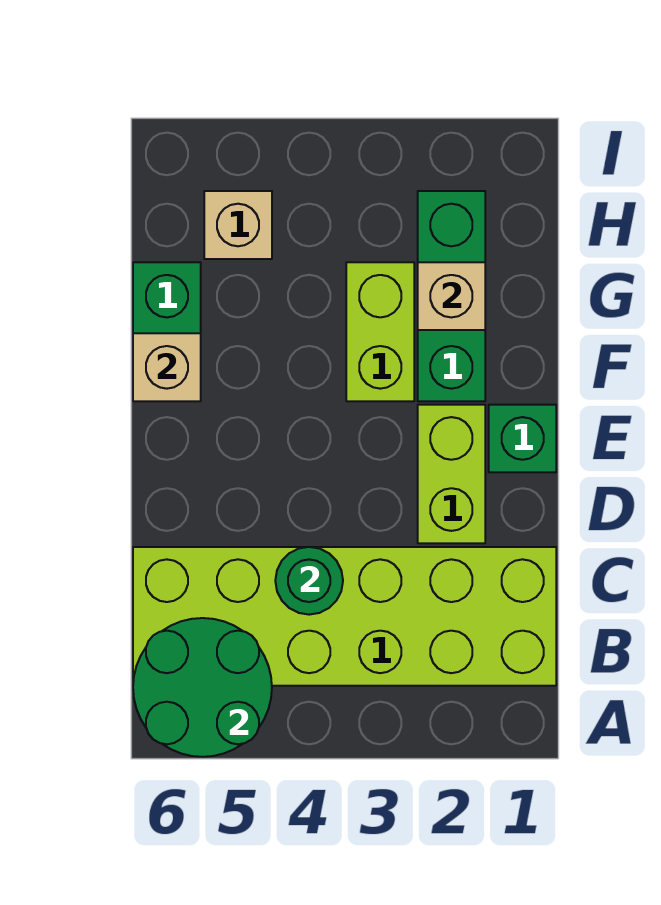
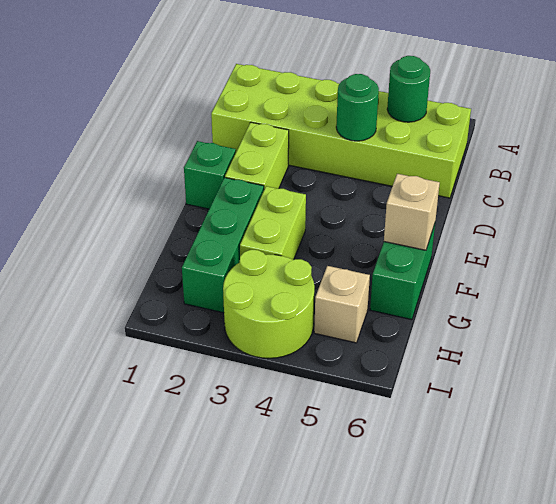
green 2x2 round brick [133,618,272,757] -> green 1x1 round brick [387,56,430,122]
tan 1x1 brick [418,262,485,330] -> none
none -> lime 2x2 round brick [223,250,314,358]

